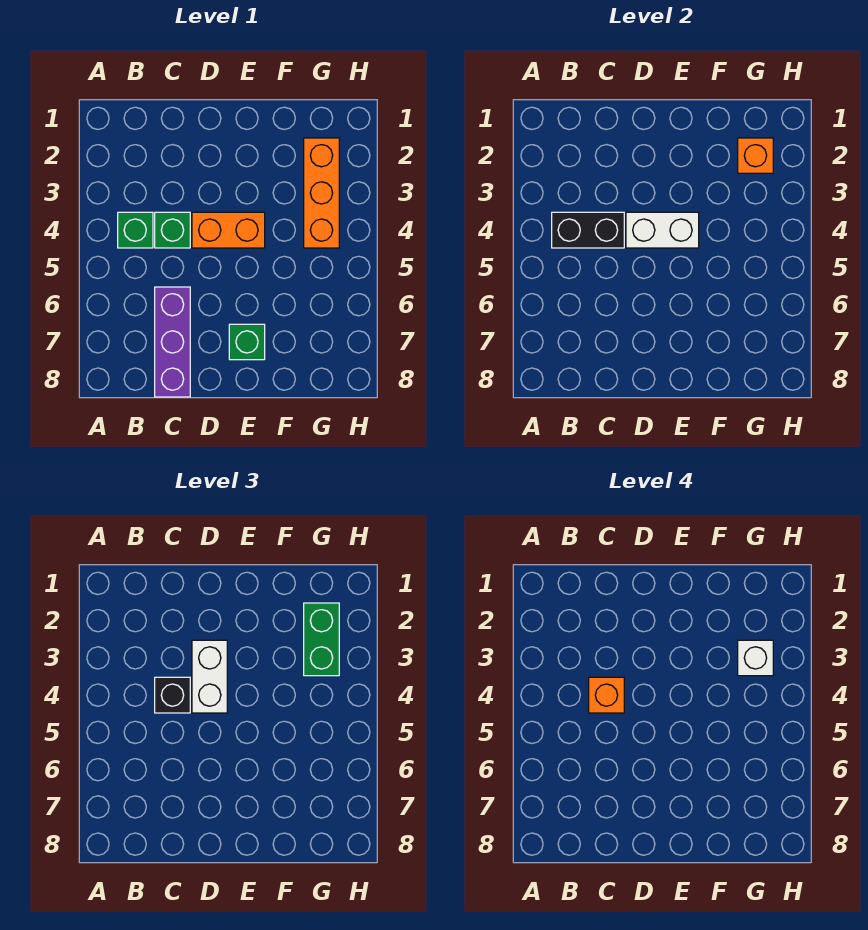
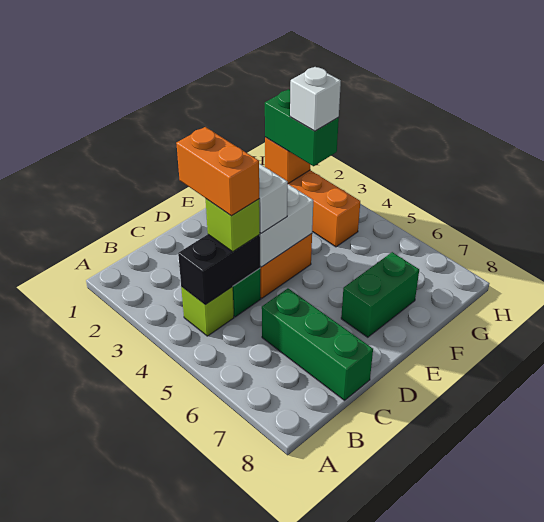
green 1x1 brick [118,212,153,248] -> lime 1x1 brick [181,287,234,336]
black 1x1 brick [155,677,190,713] -> lime 1x1 brick [206,199,260,252]
orange 1x1 brick [589,677,624,713] -> orange 1x2 brick [176,127,259,216]
purple 1x3 brick [155,287,190,397] -> green 1x3 brick [262,288,373,400]
green 1x1 brick [229,324,265,360] -> green 1x2 brick [341,252,419,337]

